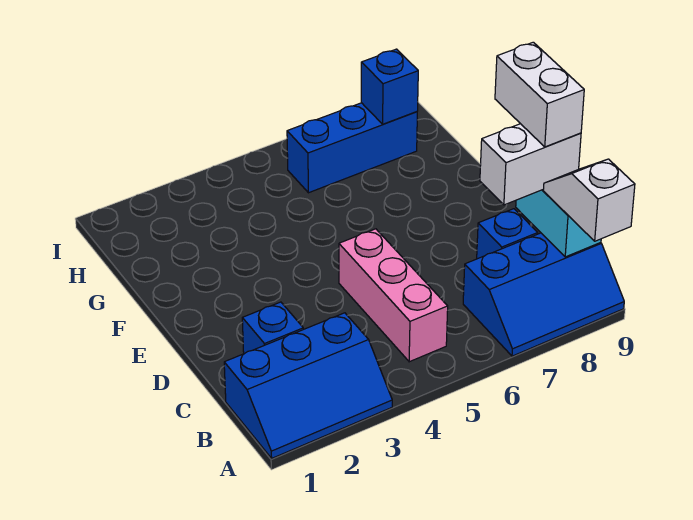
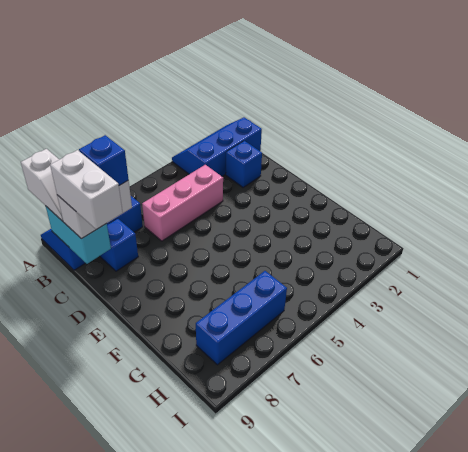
pink 1x3 brick [339,229,448,362] -> pink 1x3 brick turned to [142,165,223,241]
blue 1x1 brick [361,49,418,124] -> blue 1x1 brick moved to [79,135,129,186]

